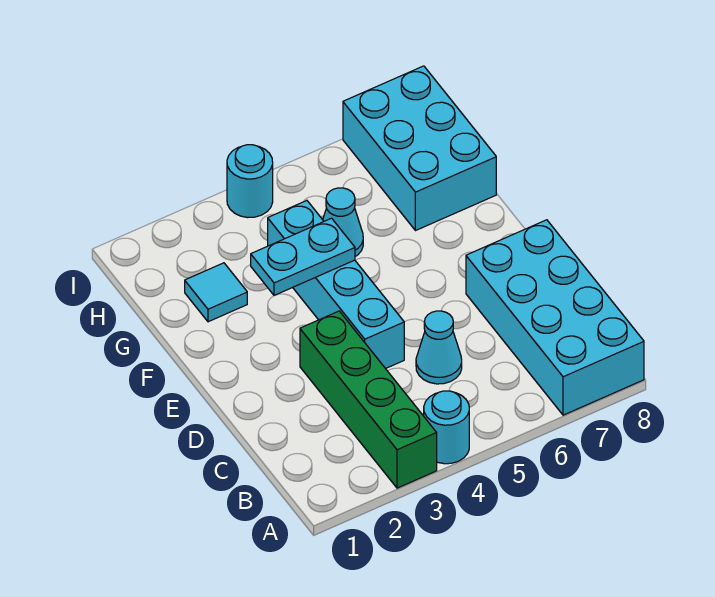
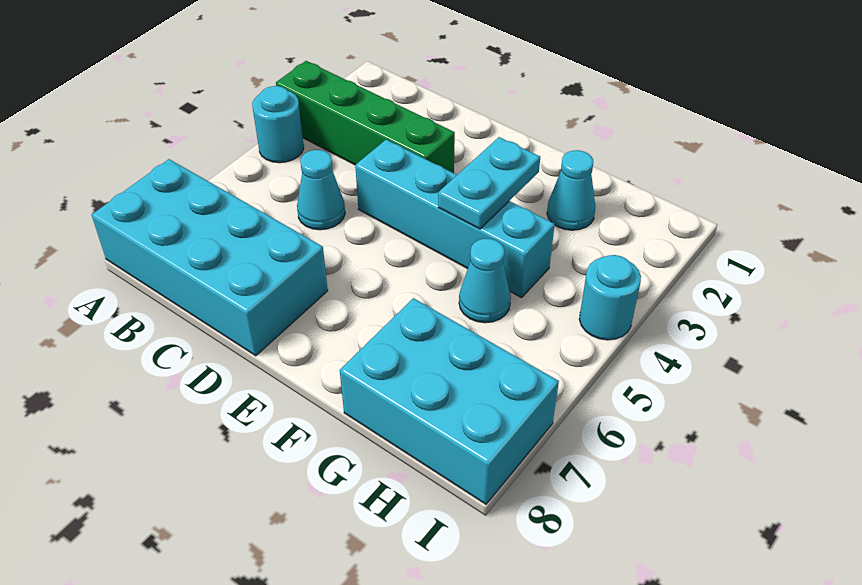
cyan 1x1 tile [185,263,247,322] -> cyan 1x1 cone [547,150,596,230]

